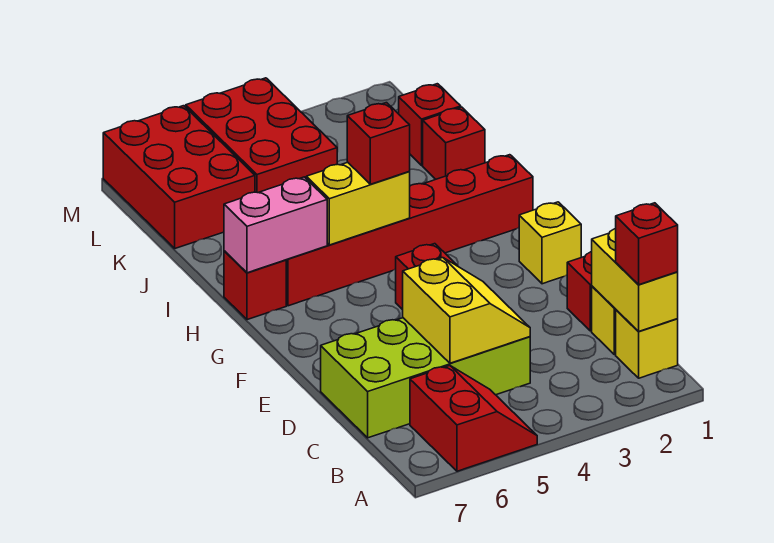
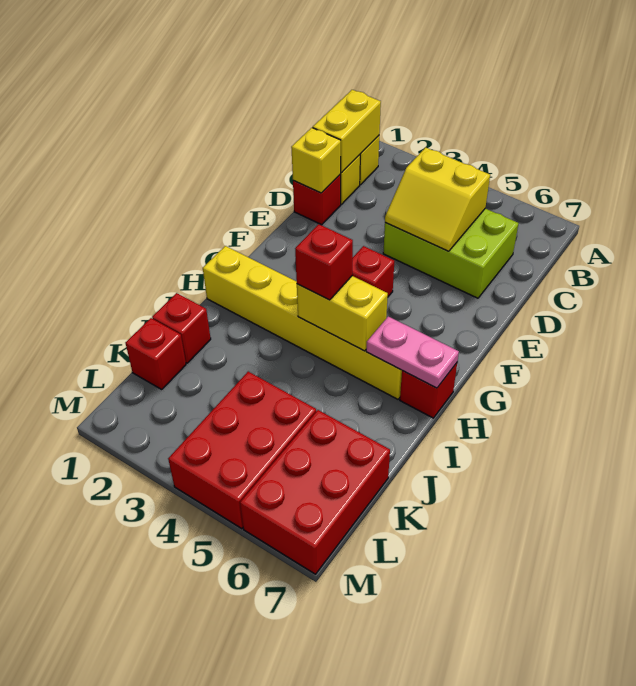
red 2x2 slope [410,366,537,471] -> none
red 1x1 brick [616,203,678,285] -> none
lime 2x4 brick [321,318,530,438] -> lime 2x3 brick [383,209,518,298]
yellow 2x2 slope [403,258,530,363] -> yellow 2x2 slope turned to [385,147,490,251]
yellow 1x1 brick [519,202,581,284] -> yellow 1x1 brick moved to [291,128,341,193]
red 1x6 brick [286,155,533,306] -> yellow 1x6 brick [203,246,402,399]
pink 1x2 brick [224,177,327,273] -> pink 1x2 plate [366,316,459,388]

